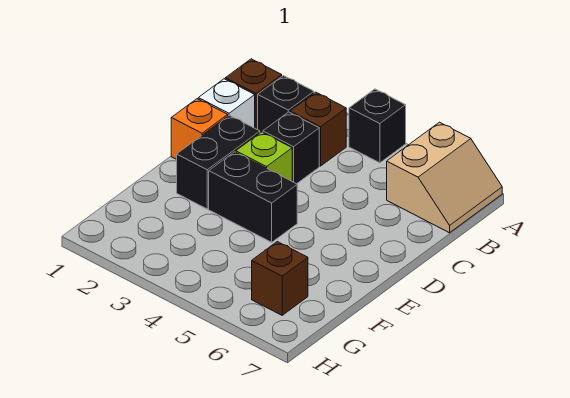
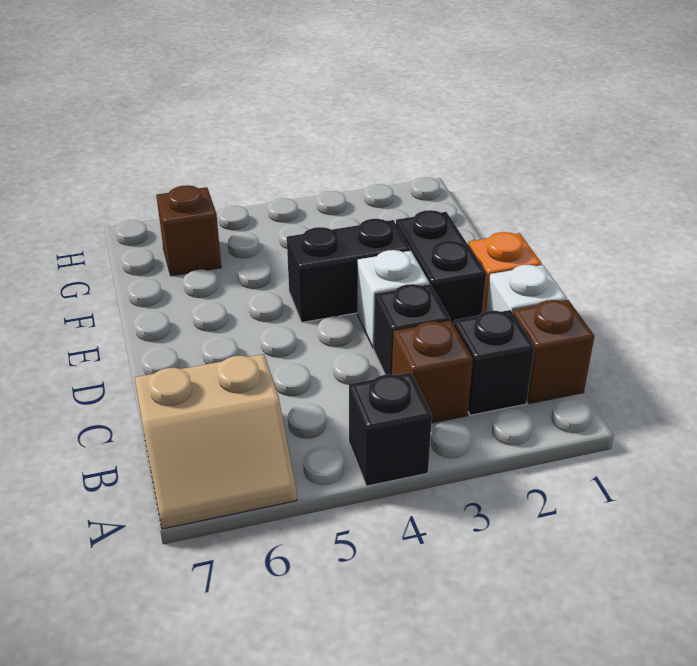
tan 2x2 slope [387,122,502,233] -> tan 2x2 slope turned to [134,354,297,529]
lime 1x1 brick [236,132,292,181] -> white 1x1 brick [357,250,429,348]

